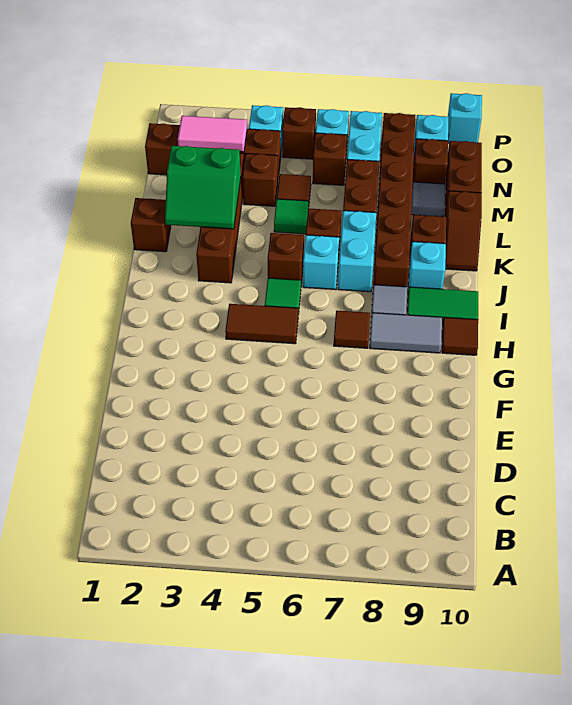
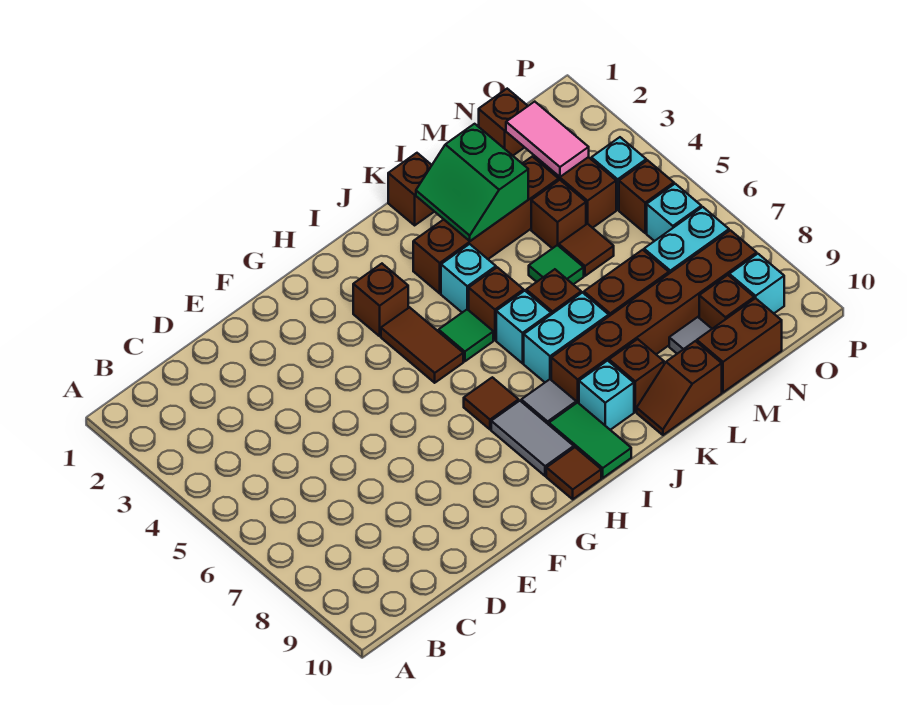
brown 1x1 brick [313,133,347,185] -> brown 1x1 brick moved to [353,264,408,336]
cyan 1x1 brick [448,93,482,143] -> cyan 1x1 brick moved to [441,244,496,313]

